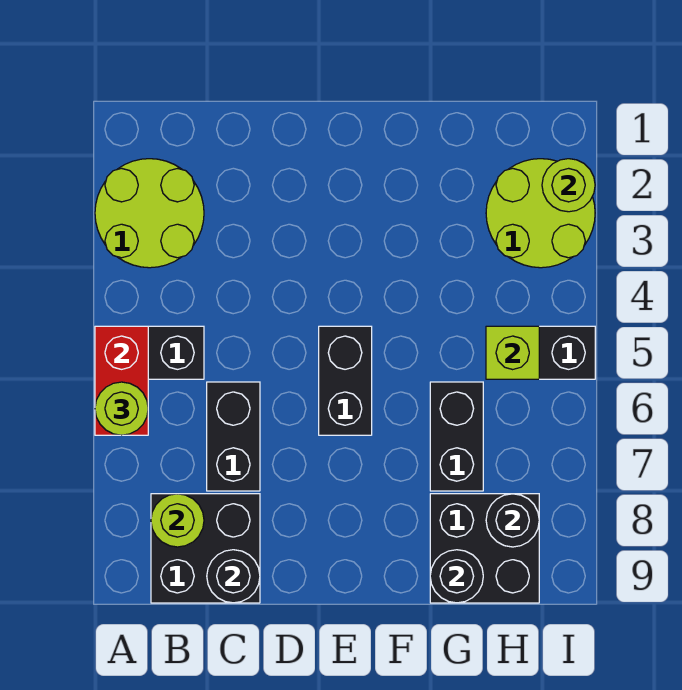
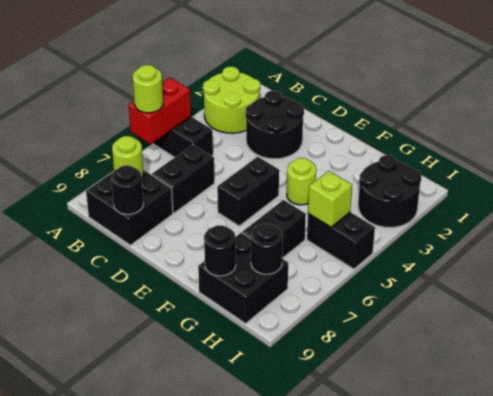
none -> black 2x2 round brick [246,91,304,159]
lime 2x2 round brick [486,159,595,268] -> black 2x2 round brick [358,155,422,228]
lime 1x1 round brick [542,159,595,212] -> lime 1x1 round brick moved to [287,158,316,205]

